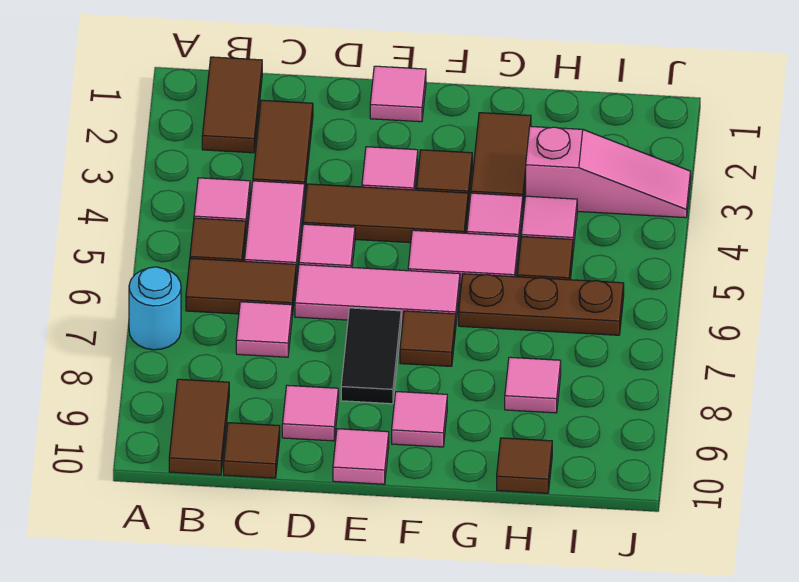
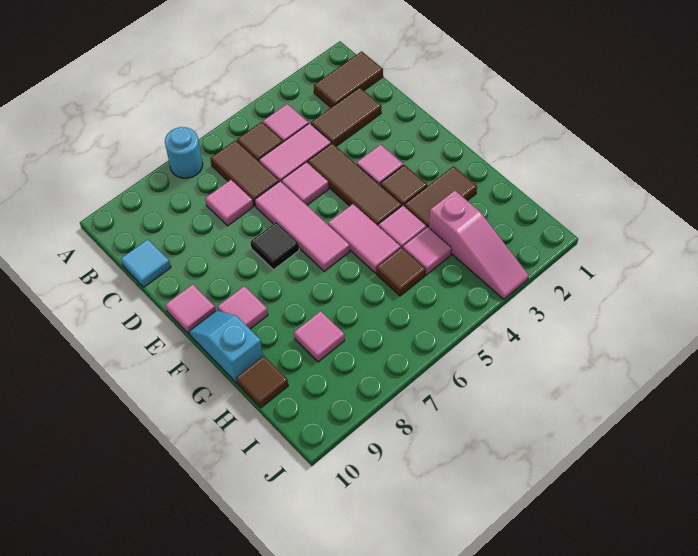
brown 1x2 tile [169,379,229,475] -> none
brown 1x1 tile [224,423,280,478] -> cyan 1x1 tile [121,239,171,287]
pink 1x1 tile [282,385,338,441] -> none
pink 1x1 tile [370,66,426,122] -> none
black 1x2 tile [341,308,401,404] -> black 1x1 tile [251,222,299,270]
brown 1x1 tile [400,311,456,366] -> none
none -> cyan 1x2 slope [189,311,263,383]
brown 1x3 plate [459,274,624,335] -> none

